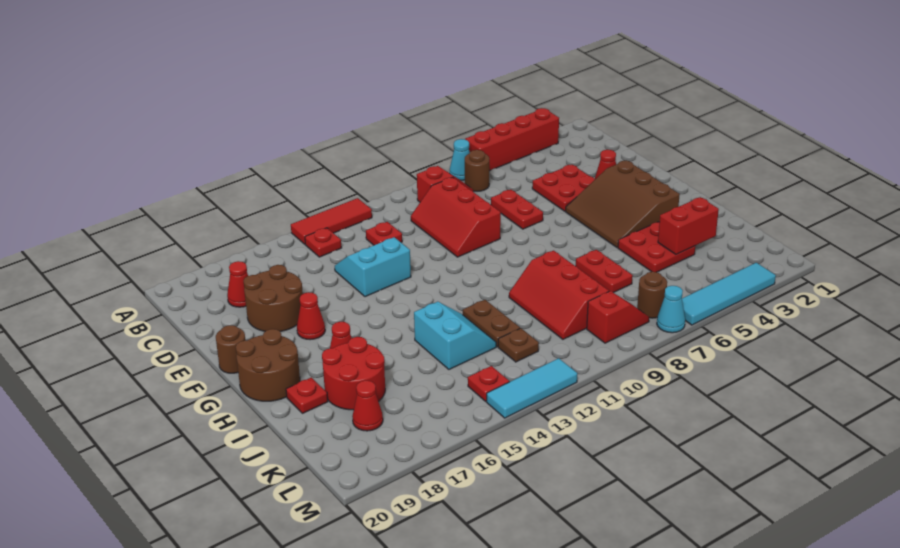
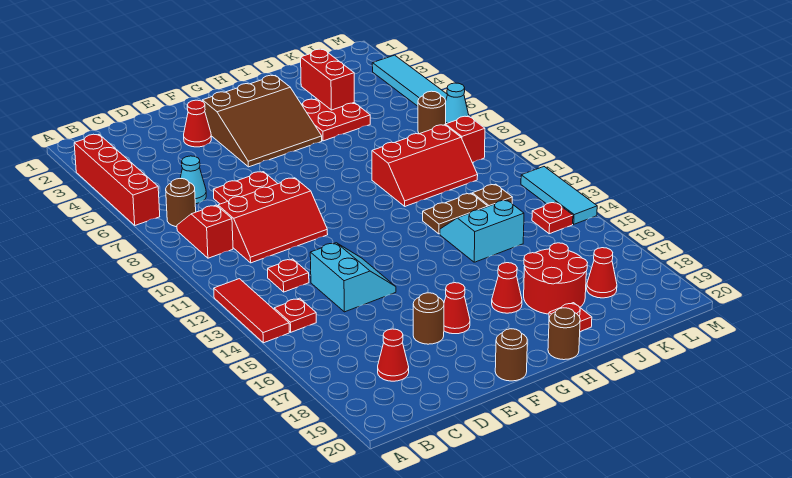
cyan 1x1 cone [450,139,470,180] -> cyan 1x1 cone moved to [180,156,206,204]
red 2x2 plate [532,165,595,211] -> none
cyan 2x2 slope [335,237,411,297] -> cyan 2x2 slope turned to [310,243,396,312]
brown 2x2 round brick [244,265,303,332] -> brown 1x1 round brick [413,293,444,344]
brown 2x2 round brick [236,329,300,401] -> brown 1x1 round brick [548,308,580,360]
red 1x2 plate [576,250,633,293] -> none

